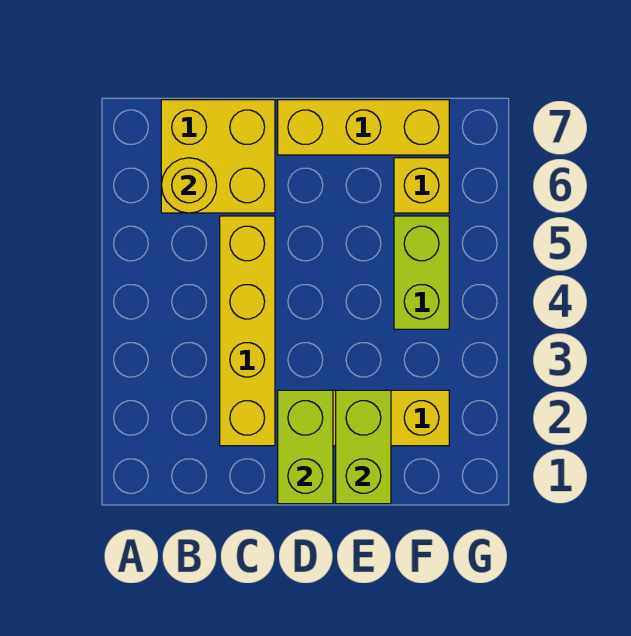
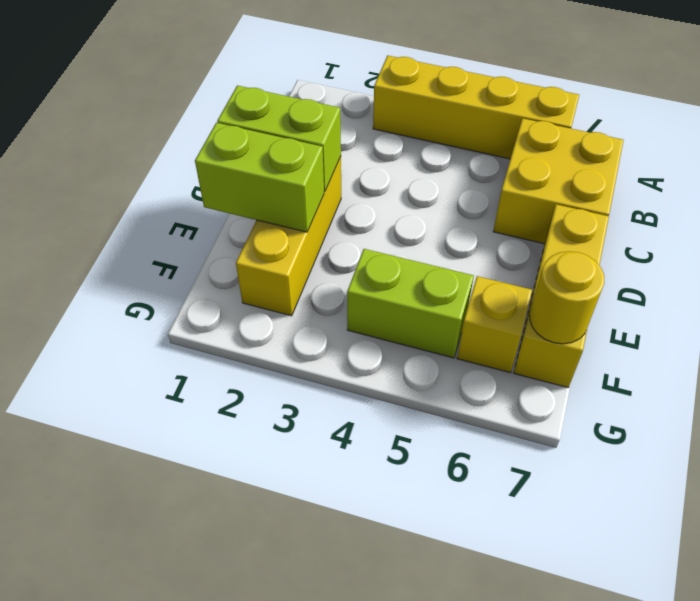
yellow 1x1 round brick [161,158,217,213] -> yellow 1x1 round brick moved to [530,251,604,344]
yellow 1x4 brick [220,216,275,446] -> yellow 1x4 brick moved to [373,55,579,159]

